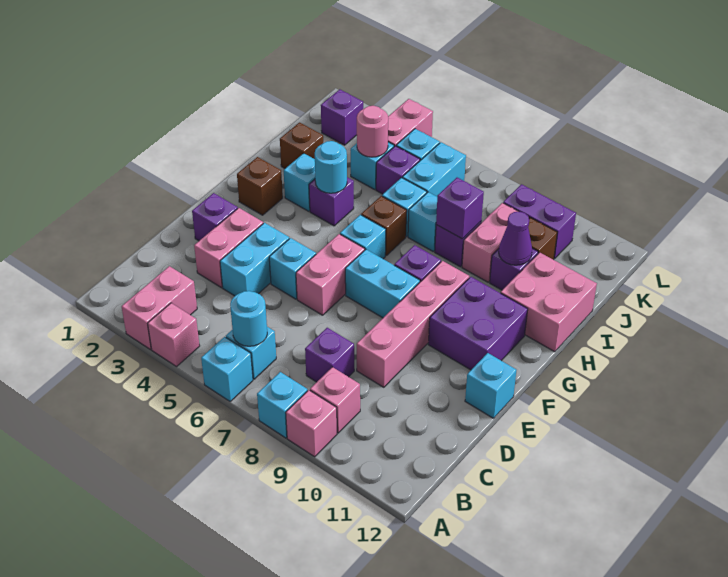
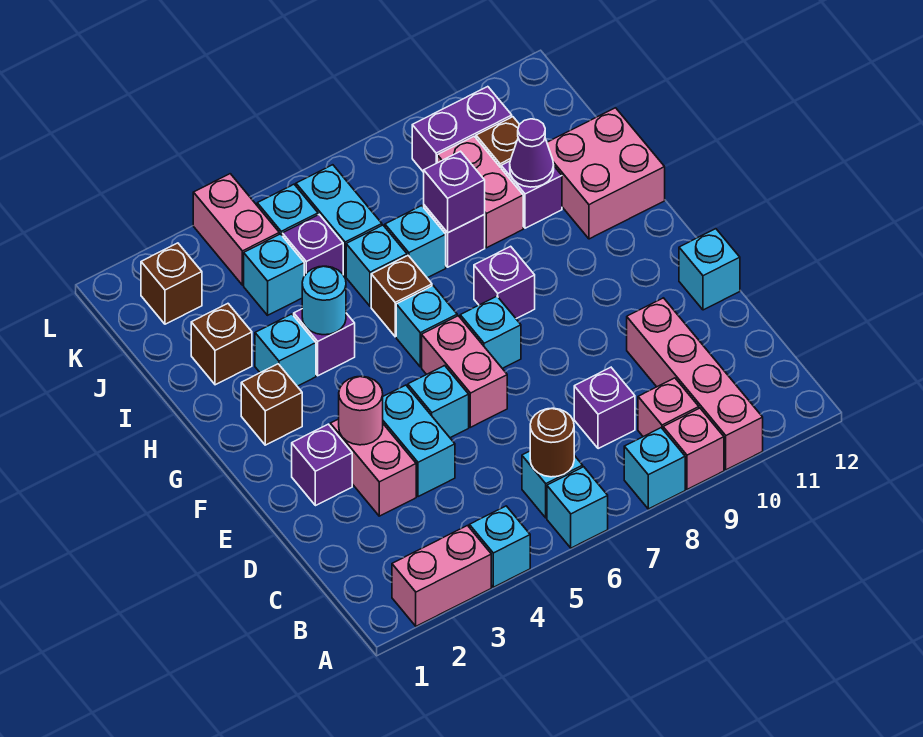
pink 1x2 brick [122,266,197,350] -> pink 1x2 brick turned to [392,526,491,626]
pink 1x1 brick [148,303,200,367] -> cyan 1x1 brick [469,506,530,587]
cyan 1x1 round brick [230,291,267,346] -> brown 1x1 round brick [530,408,574,477]
pink 1x4 brick [357,261,469,387] -> pink 1x4 brick moved to [627,298,763,470]
cyan 1x2 brick [345,250,420,318] -> cyan 1x1 brick [460,296,521,369]
purple 2x2 brick [428,277,528,370] -> none
pink 1x1 round brick [357,106,388,157] -> pink 1x1 round brick moved to [339,376,383,445]
purple 1x1 brick [321,89,363,145] -> brown 1x1 brick [141,243,202,324]

